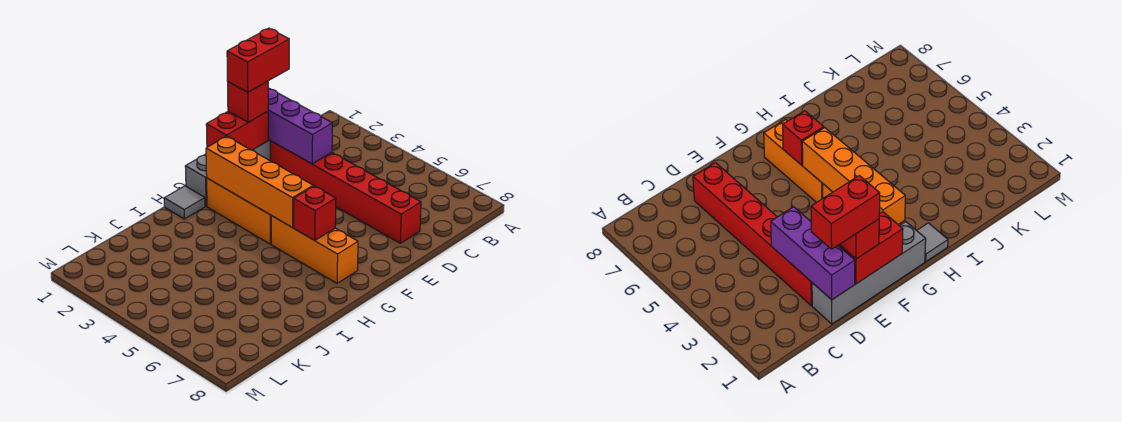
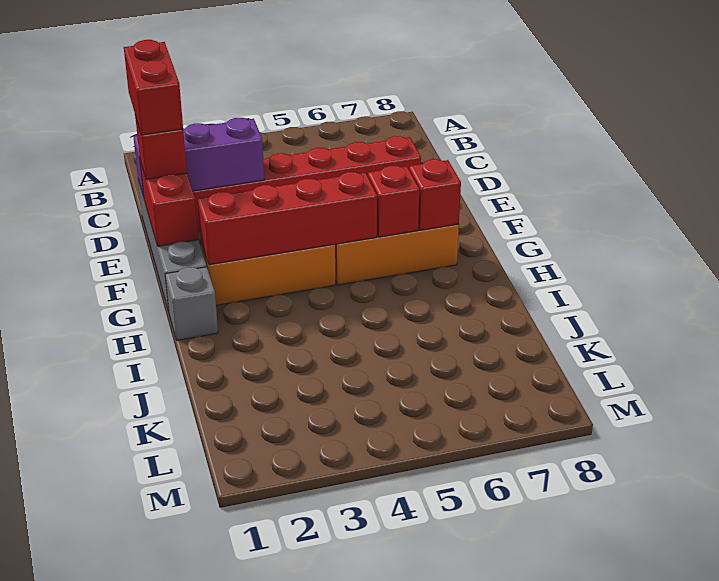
orange 1x4 brick [206,136,313,227] -> red 1x4 brick [198,172,377,265]
none -> red 1x1 brick [409,159,461,230]
grey 1x1 tile [164,186,205,219] -> grey 1x1 brick [165,267,218,340]

